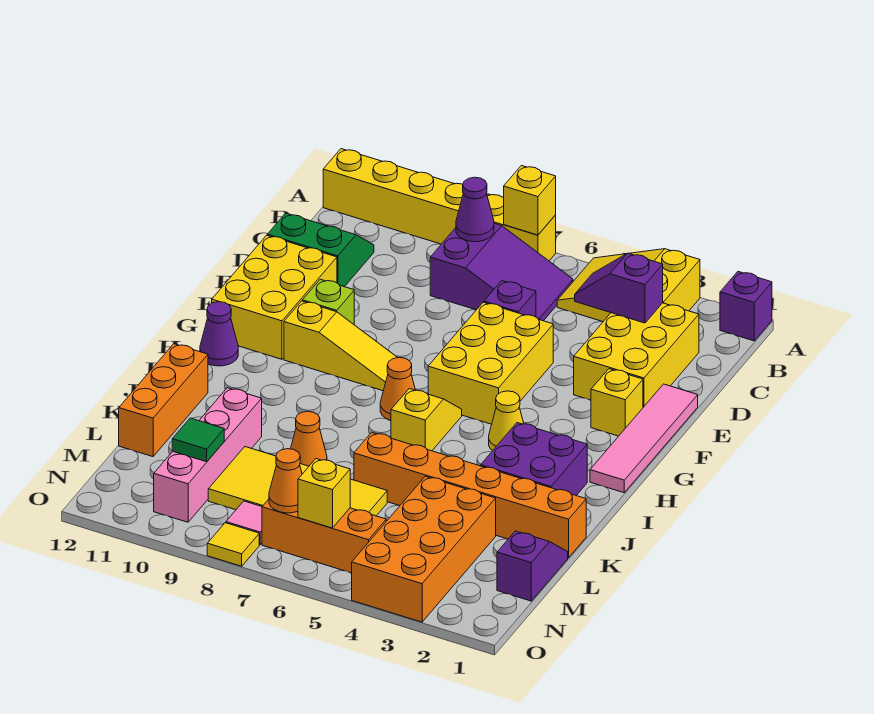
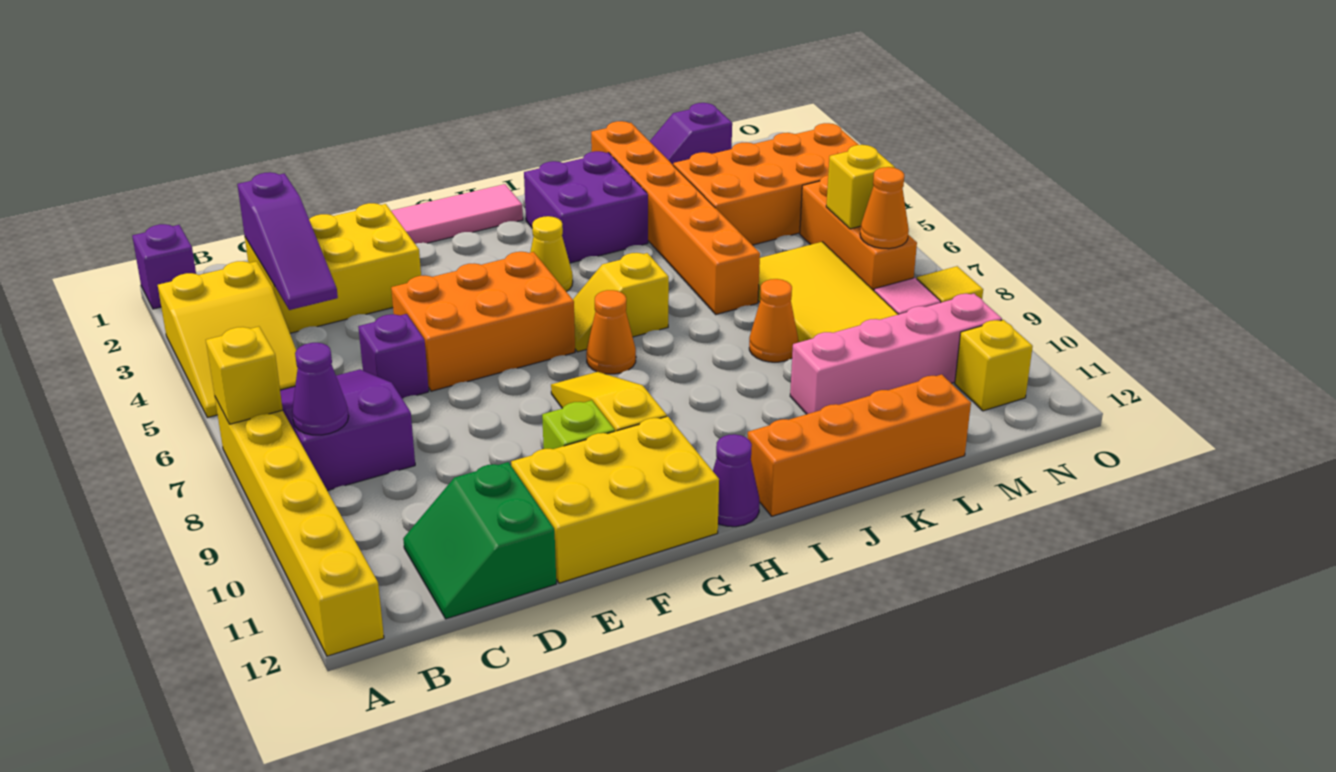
purple 1x2 slope [575,253,663,323] -> purple 1x3 slope [237,172,338,310]
yellow 2x3 brick [428,302,553,424] -> orange 2x3 brick [391,252,575,391]
yellow 1x1 brick [591,369,643,436] -> yellow 1x1 brick moved to [955,320,1033,411]
orange 1x3 brick [119,344,208,457] -> orange 1x4 brick [748,374,971,516]
green 1x1 tile [172,418,224,462] -> none

